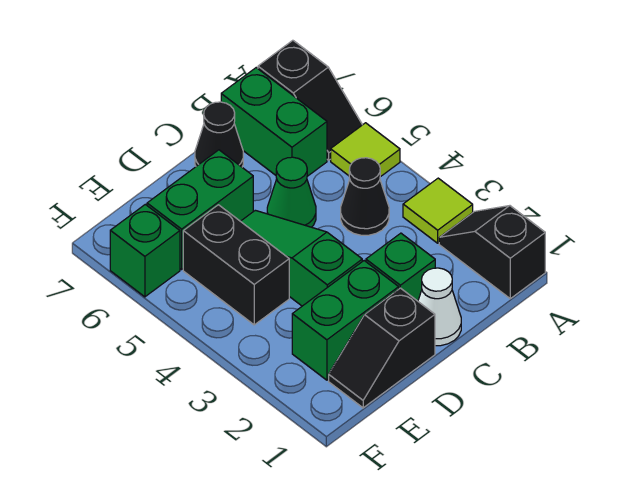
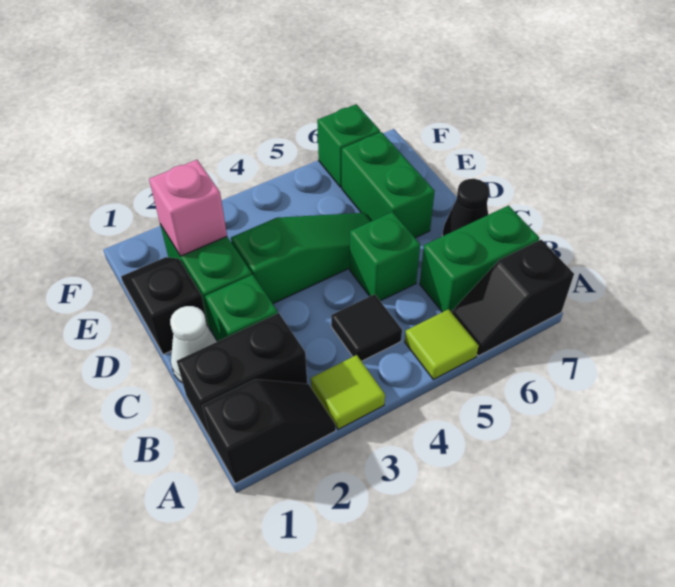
black 1x1 cone [341,158,389,235] -> black 1x1 tile [331,294,402,361]
green 1x1 cone [267,157,316,227] -> green 1x1 brick [350,212,420,301]
none -> pink 1x1 brick [149,160,227,256]
black 1x2 brick [183,205,289,325] -> black 1x2 brick moved to [177,313,307,438]

